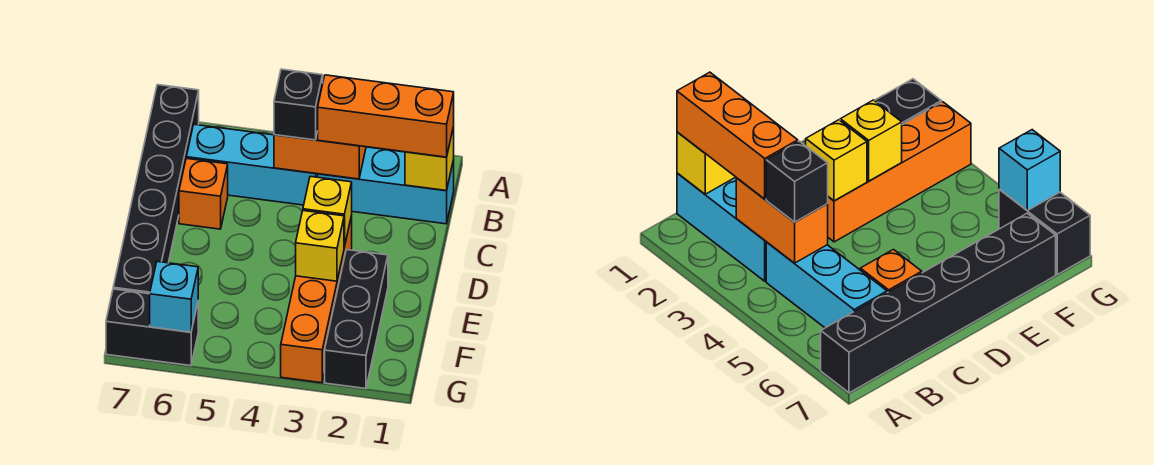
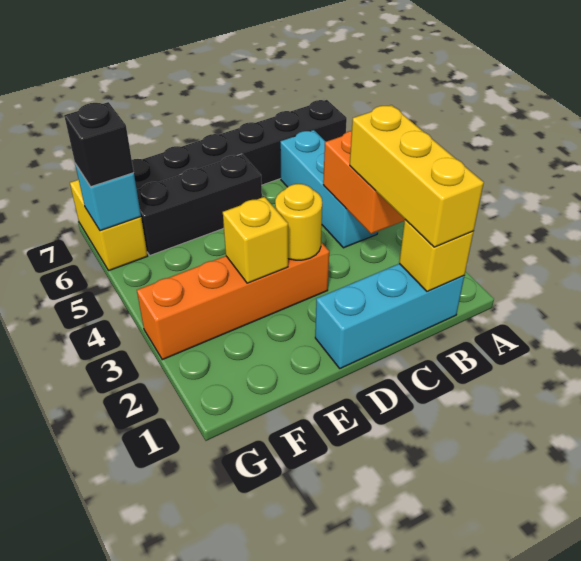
cyan 1x3 brick [318,147,454,224] -> cyan 1x3 brick turned to [315,264,464,368]
orange 1x3 brick [318,75,454,157] -> yellow 1x3 brick [350,105,484,247]
black 1x1 brick [274,69,323,140] -> black 1x1 brick moved to [64,102,134,187]
orange 1x1 brick [179,158,228,229] -> none
yellow 1x1 brick [303,176,352,247] -> yellow 1x1 round brick [275,184,322,260]
black 1x3 brick [325,250,388,389] -> black 1x3 brick moved to [137,154,262,255]
black 1x2 brick [106,289,198,366] -> yellow 1x2 brick [70,180,148,271]

